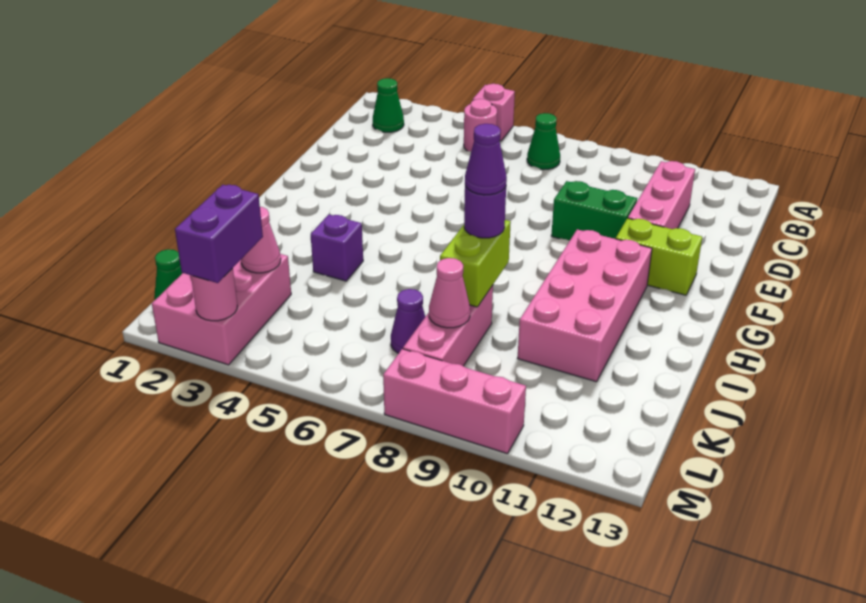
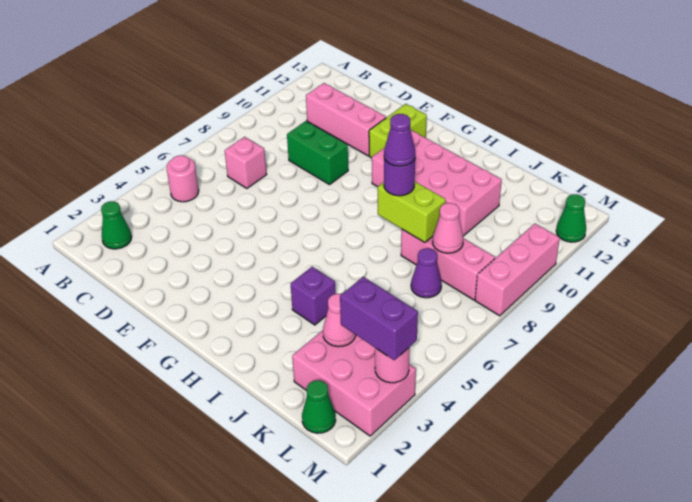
pink 1x1 brick [473,84,515,141] -> pink 1x1 brick moved to [225,137,267,188]
green 1x1 cone [527,113,560,170] -> green 1x1 cone moved to [556,194,586,242]
green 1x2 brick [551,181,637,241] -> green 1x2 brick turned to [287,121,348,185]

